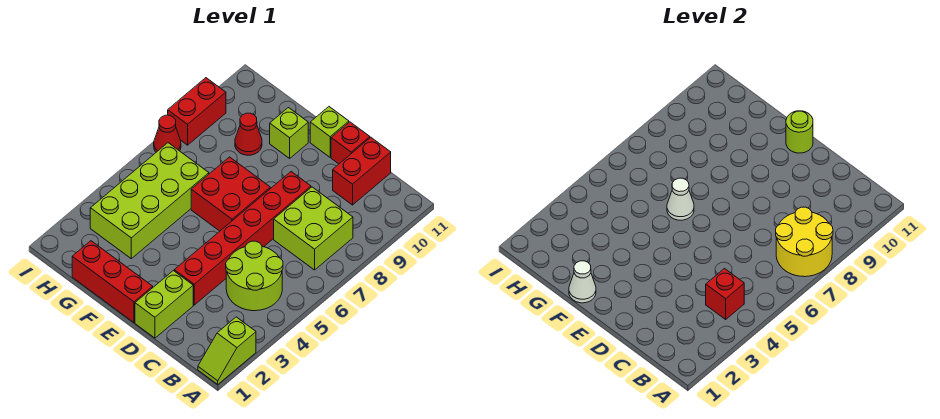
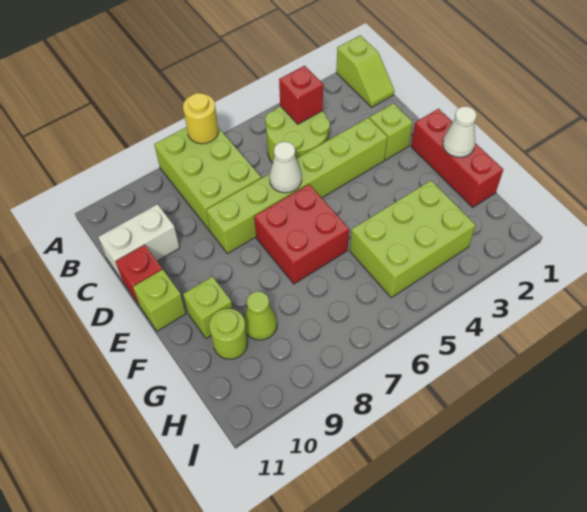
lime 1x2 slope [198,317,256,384] -> lime 1x2 slope turned to [336,35,394,107]
yellow 2x2 round brick [776,207,833,277] -> yellow 1x1 round brick [183,93,219,144]
lime 2x2 brick [274,187,353,270] -> lime 2x3 brick [154,127,261,231]
red 1x2 brick [333,138,391,205] -> white 1x2 brick [98,204,180,281]
lime 1x2 brick [135,271,193,338] -> lime 1x1 brick [369,103,413,160]
red 1x6 brick [174,172,311,305] -> lime 1x6 brick [206,118,387,254]
lime 1x1 round brick [786,111,813,153] -> lime 1x1 round brick moved to [209,308,248,359]
white 1x1 cone [667,178,694,220] -> white 1x1 cone moved to [269,142,302,193]
lime 2x4 brick [90,143,209,259] -> lime 2x3 brick [350,181,476,298]
red 1x1 cone [235,113,262,155] -> lime 1x1 cone [244,291,277,340]
red 1x1 cone [154,115,181,152] -> none
red 1x2 brick [168,78,226,145] -> none

